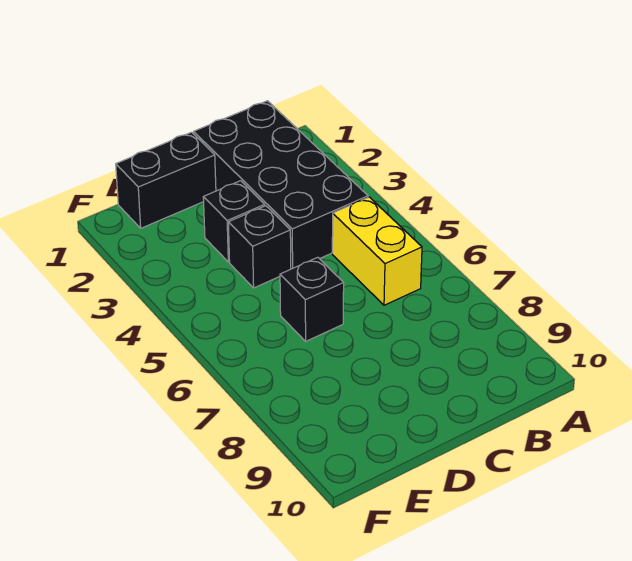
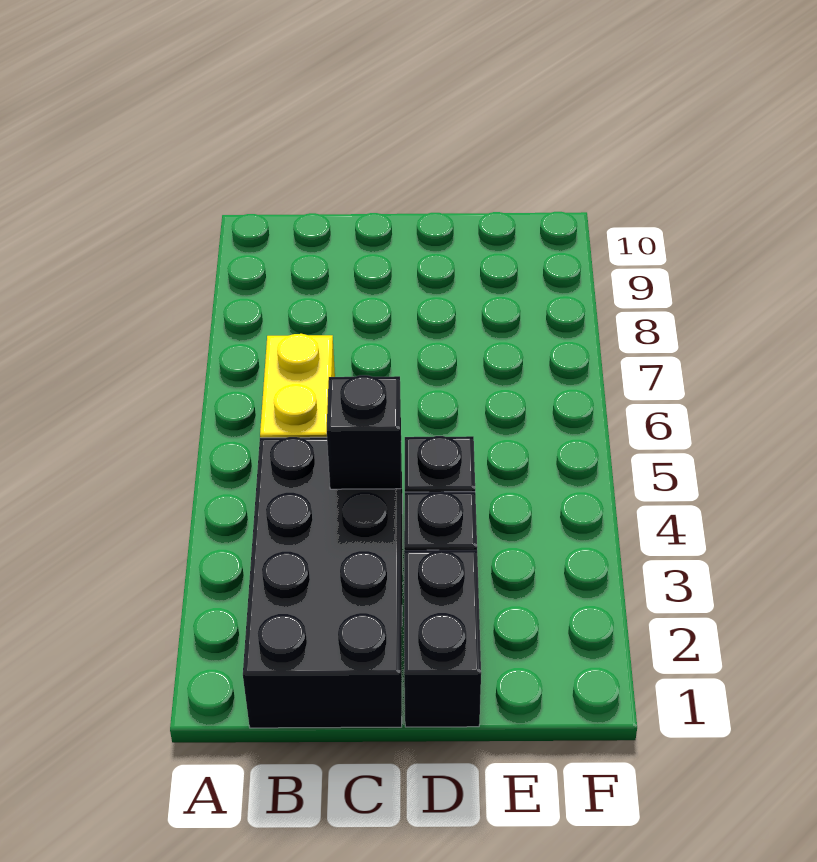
black 1x2 brick [116,132,216,228] -> black 1x2 brick turned to [404,550,481,727]
black 1x1 brick [280,257,344,341] -> black 1x1 brick moved to [327,375,401,489]

